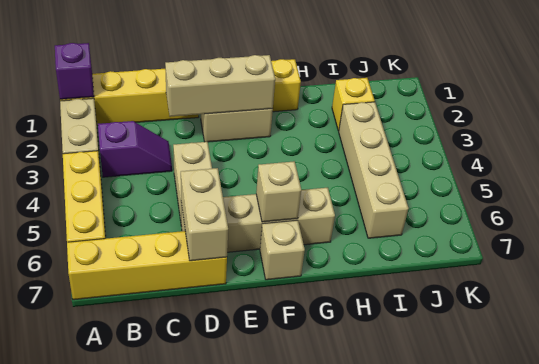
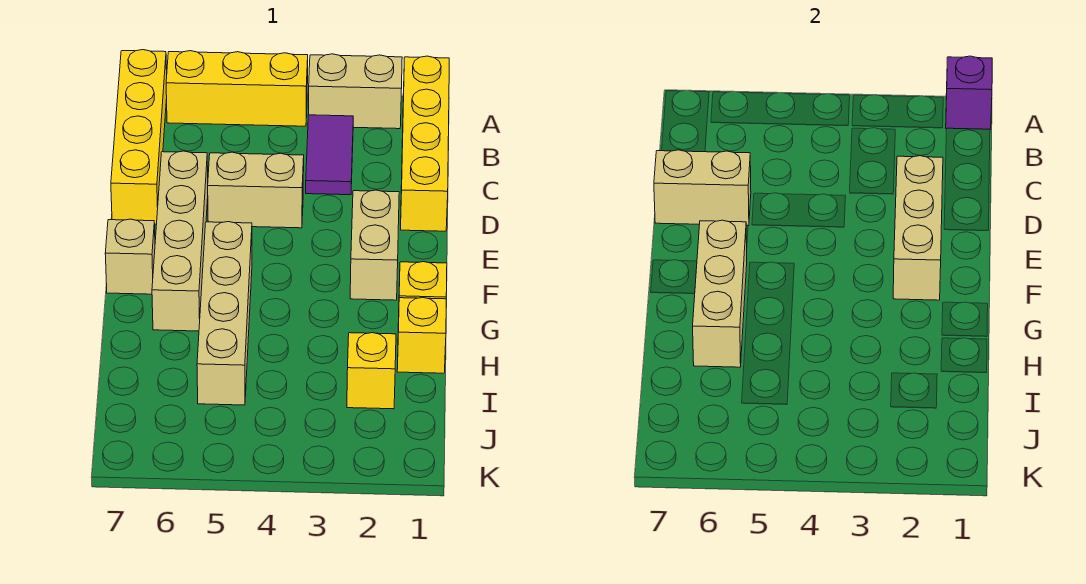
purple 1x2 slope [98,121,172,177] -> purple 1x2 tile [306,115,353,195]
tan 1x1 brick [256,161,301,222] -> tan 1x3 brick [693,220,747,367]
none -> yellow 1x1 brick [397,298,446,373]
tan 1x4 brick [339,102,408,238] -> tan 1x4 brick turned to [197,222,252,405]

